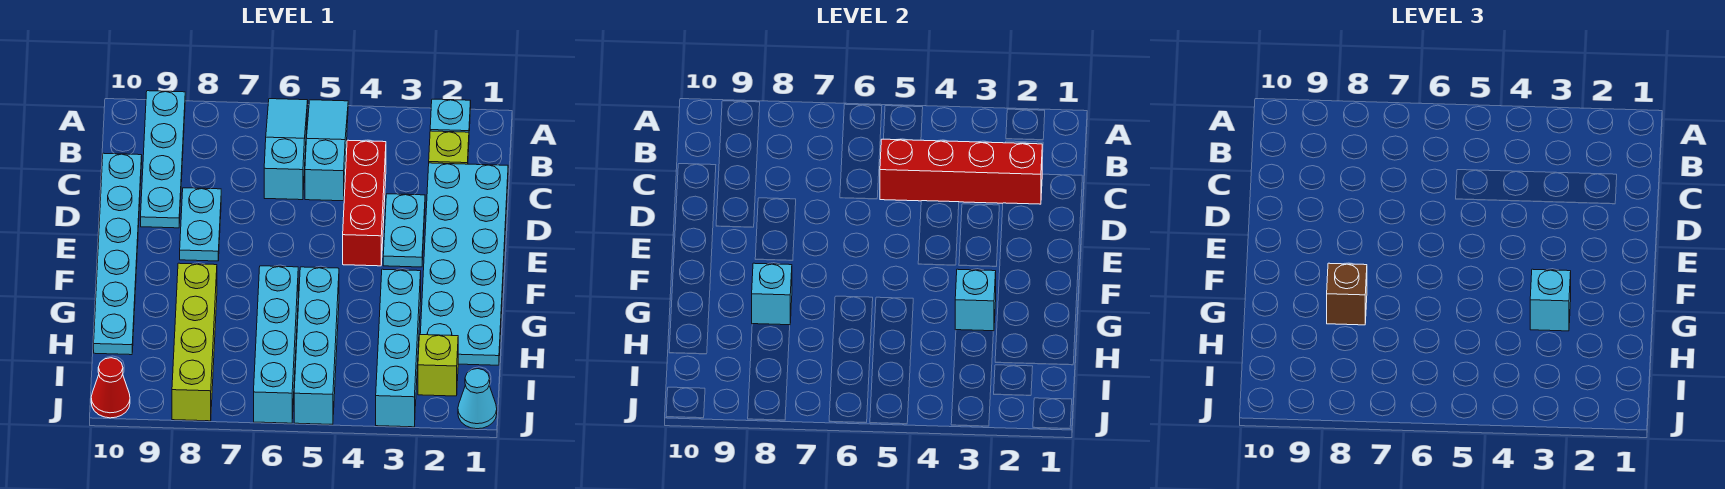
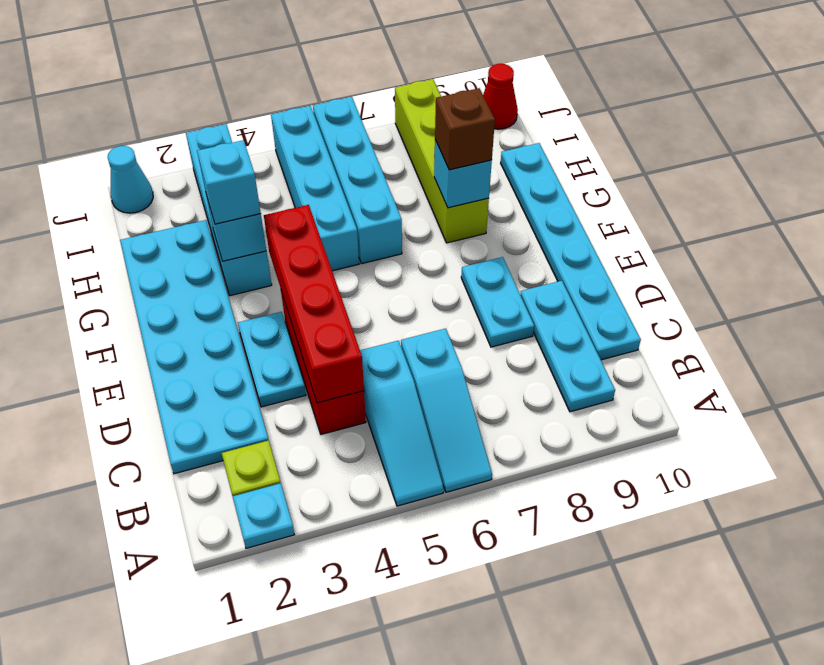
cyan 1x4 plate [141,91,185,228] -> cyan 1x3 plate [520,281,615,412]
red 1x4 brick [880,139,1042,204] -> red 1x4 brick turned to [264,205,364,403]
lime 1x1 brick [418,335,458,396] -> none

